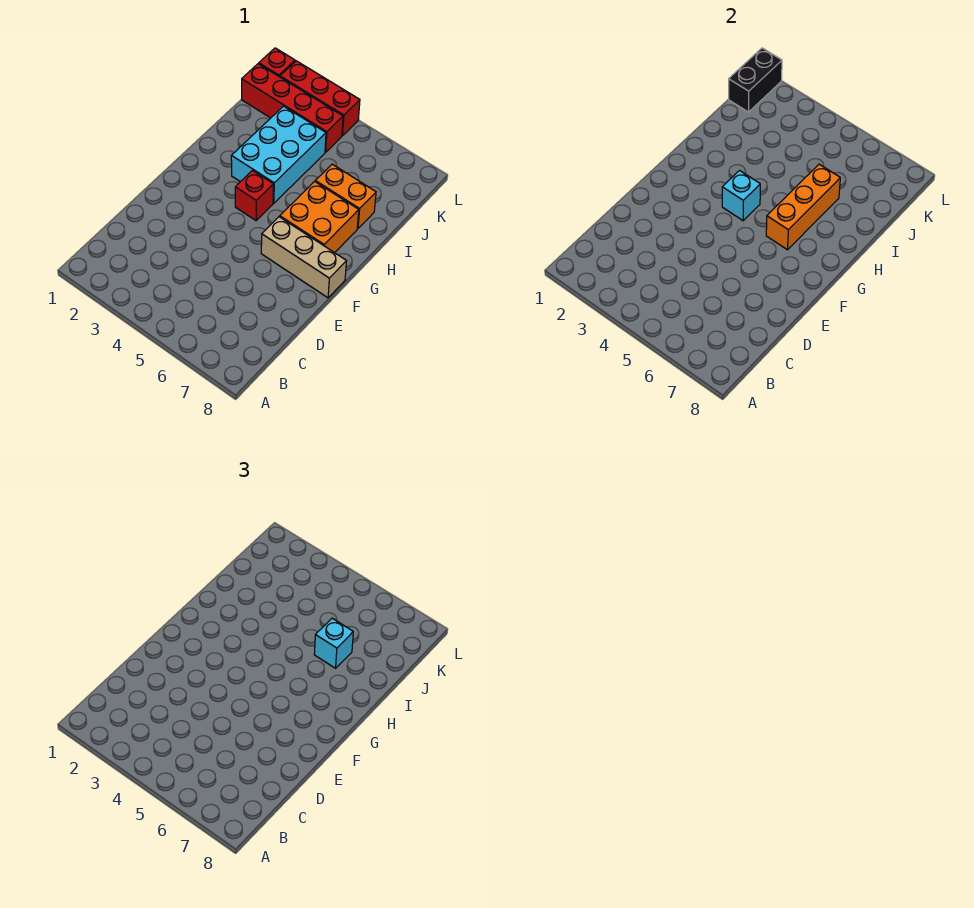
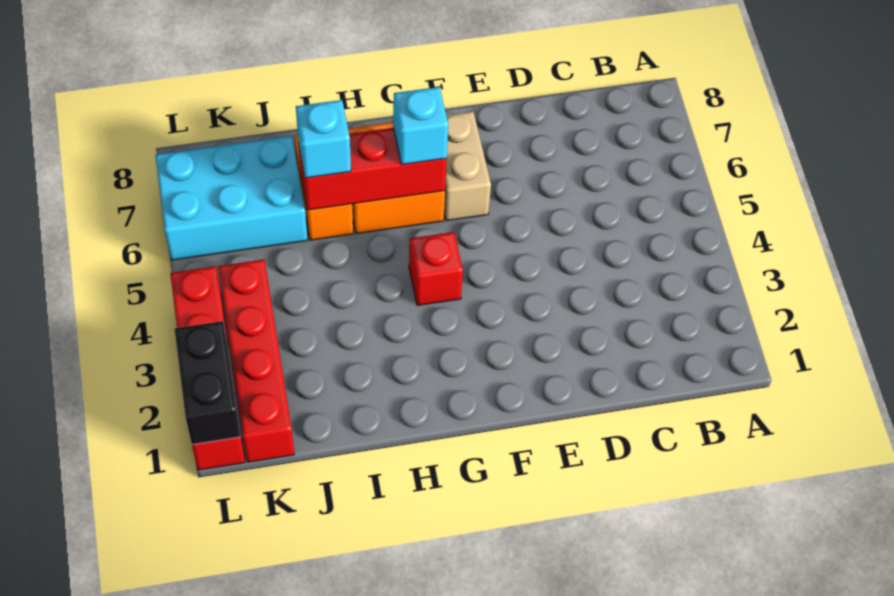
tan 1x3 brick [261,217,346,298] -> tan 1x2 brick [444,111,491,221]
cyan 1x1 brick [722,171,760,221] -> cyan 1x1 brick moved to [393,87,448,165]
orange 1x3 brick [766,164,840,250] -> red 1x3 brick [299,128,447,210]
cyan 2x3 brick [231,106,326,203] -> cyan 2x3 brick moved to [155,136,307,260]
black 1x2 brick [729,48,782,112] -> black 1x2 brick turned to [175,321,241,445]

